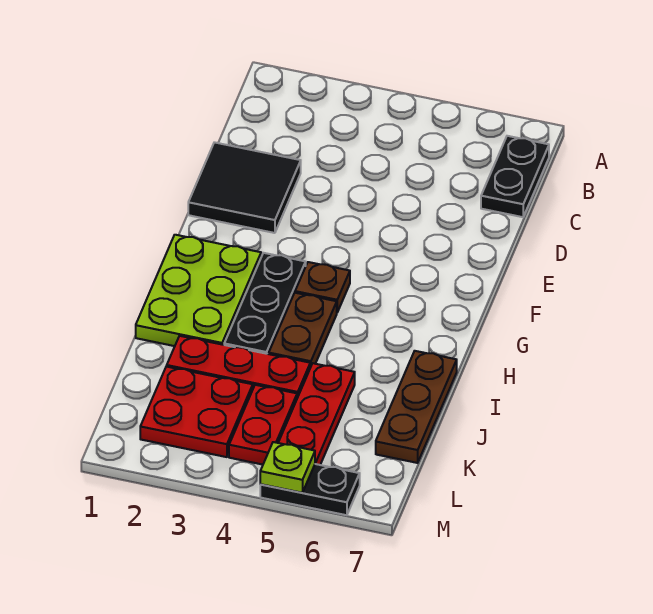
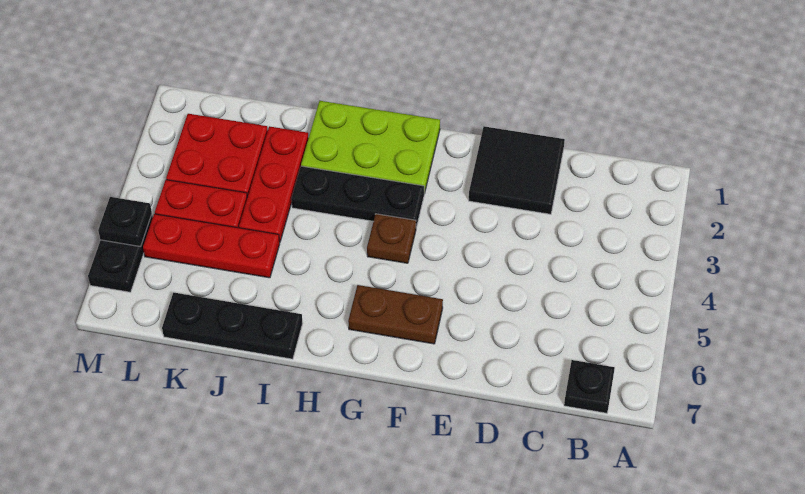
black 1x2 plate [481,136,549,217] -> black 1x1 plate [564,360,615,413]
brown 1x2 plate [269,293,337,367] -> brown 1x2 plate moved to [348,285,443,344]
brown 1x3 plate [376,351,457,463] -> black 1x3 plate [162,292,303,359]
lime 1x1 plate [260,442,315,493] -> black 1x1 plate [98,197,152,247]

